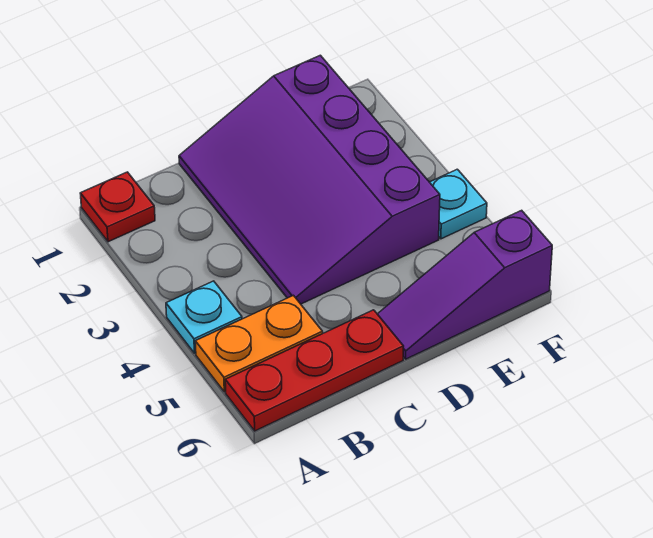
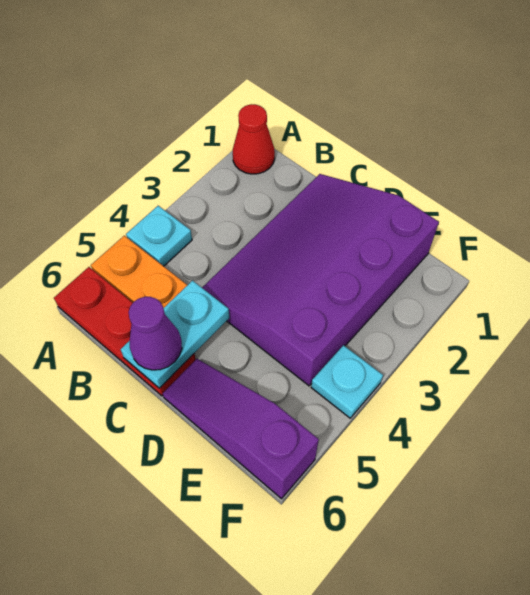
red 1x1 plate [80,172,155,242] -> red 1x1 cone [232,104,275,174]
none -> cyan 1x2 plate [121,281,230,388]
none -> purple 1x1 cone [129,297,182,370]

